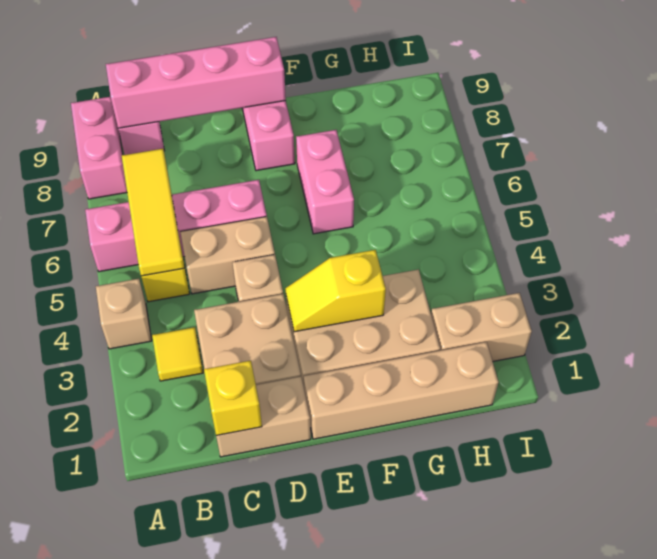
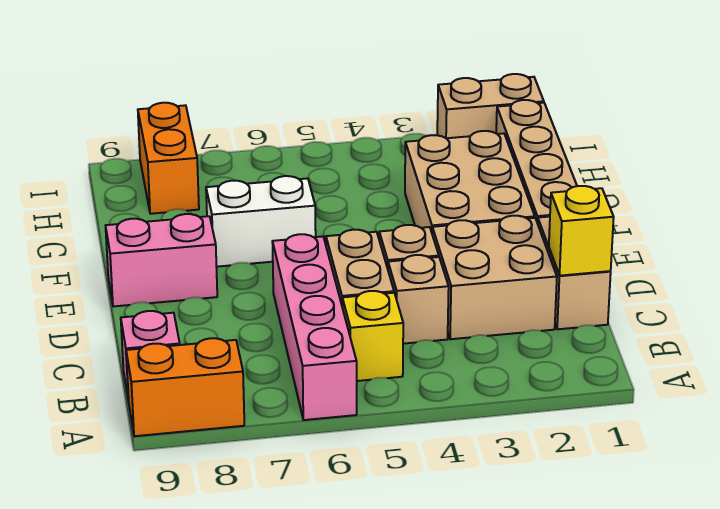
tan 1x1 brick [96,279,152,349] -> tan 1x1 brick moved to [388,255,449,344]
pink 1x2 brick [71,97,127,199] -> orange 1x2 brick [126,338,244,436]
yellow 1x1 tile [152,327,203,381] -> none
yellow 1x3 tile [122,149,184,276] -> none
pink 1x4 brick [106,37,286,128] -> none
yellow 1x2 slope [285,250,386,332] -> none
pink 1x2 brick [296,130,354,234] -> white 1x2 brick [206,176,316,267]
tan 1x2 brick [431,293,532,361] -> tan 1x2 brick turned to [437,74,544,138]
none -> orange 1x2 brick [138,103,199,214]

